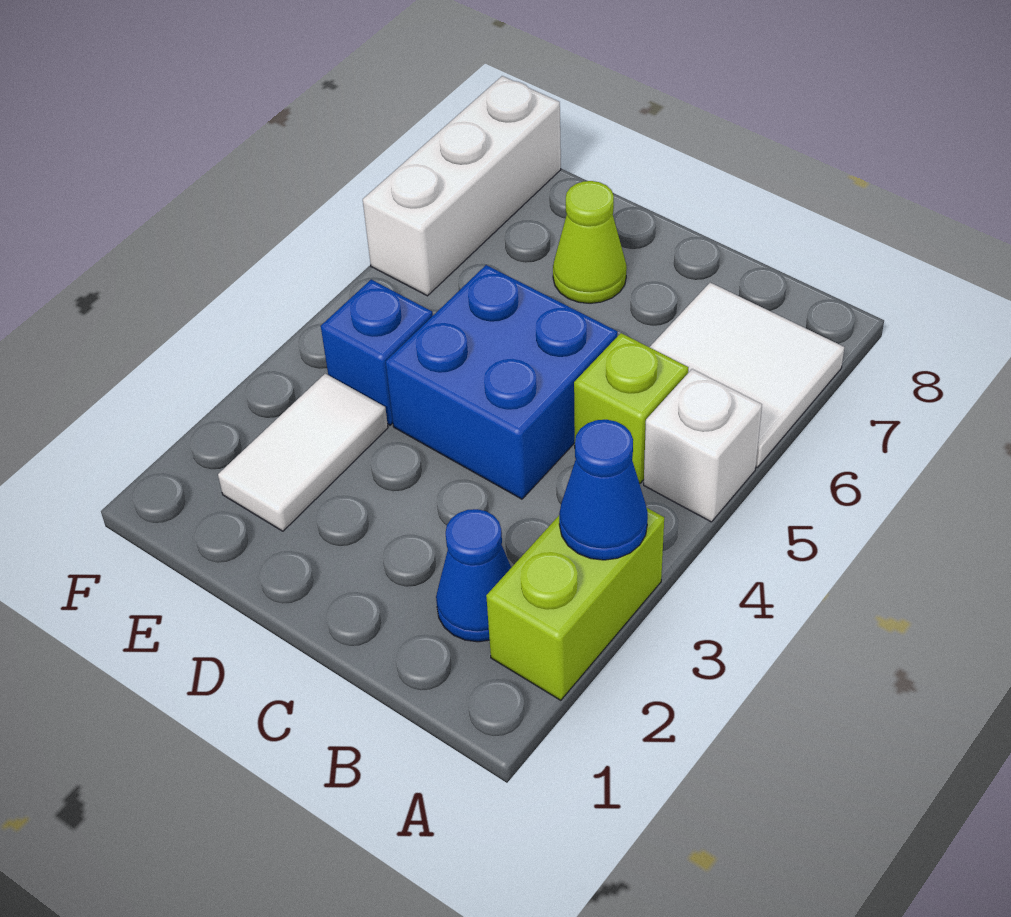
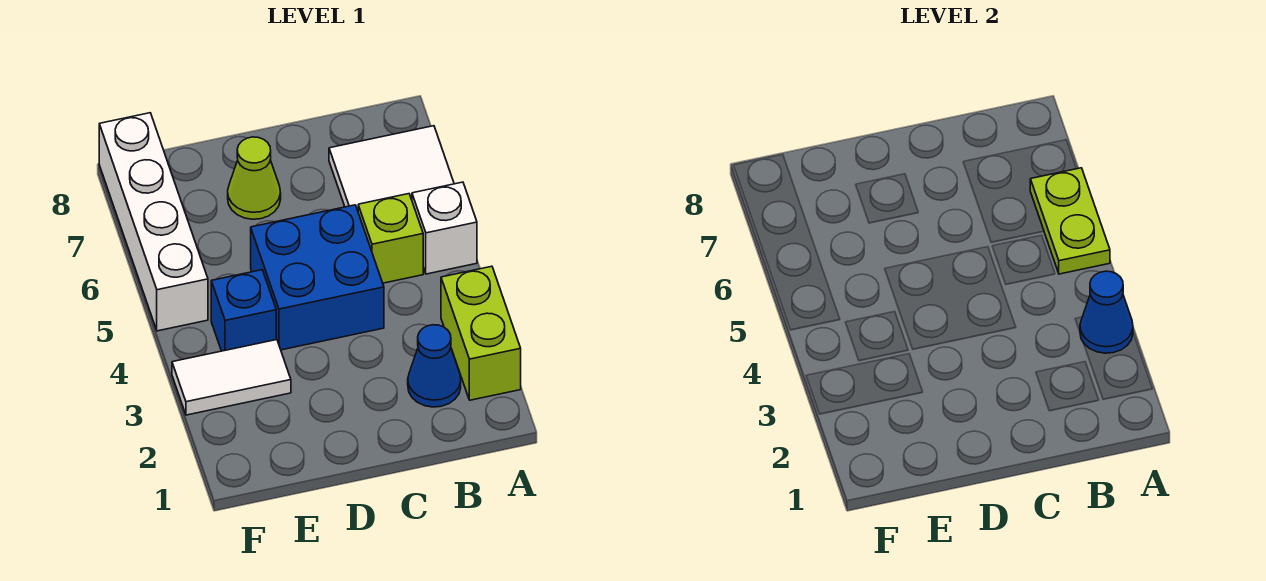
none -> lime 1x2 plate [1030,168,1110,274]
white 1x2 tile [218,374,388,531] -> white 1x2 tile turned to [172,340,291,415]
white 1x3 brick [363,76,561,296] -> white 1x4 brick [99,113,208,331]

